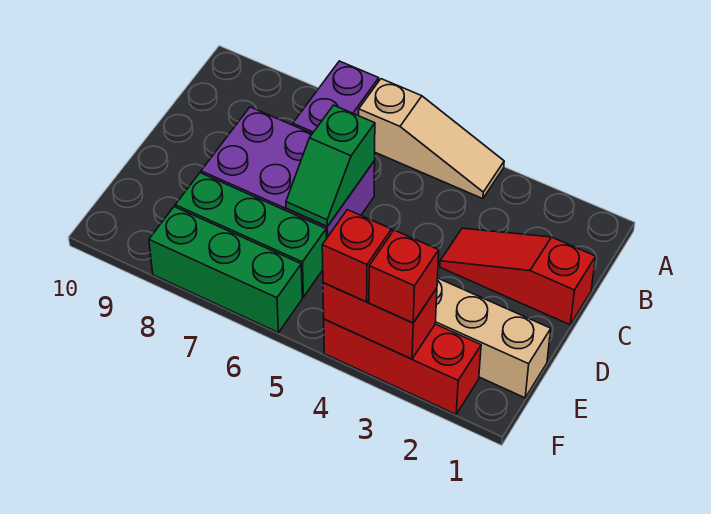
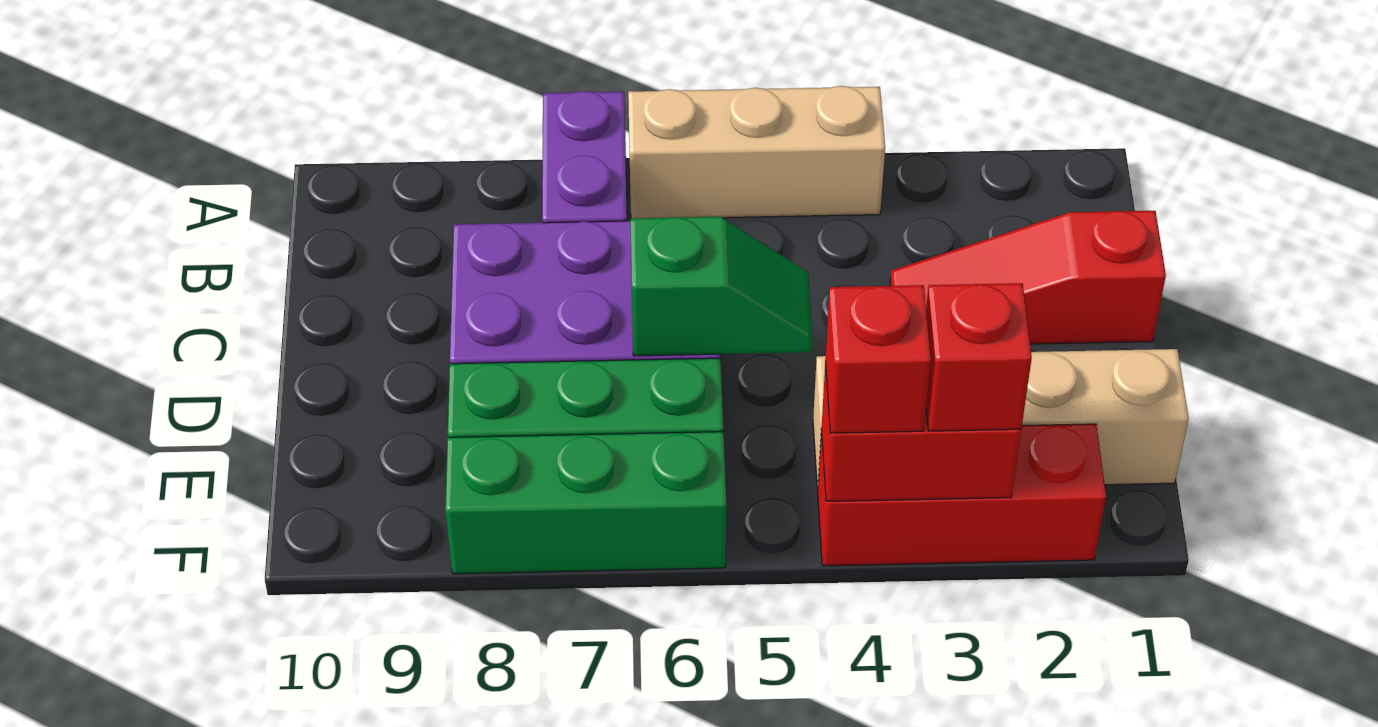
tan 1x3 slope [359,79,504,199] -> tan 1x3 brick [628,86,885,218]
green 1x2 slope [286,105,375,226] -> green 1x2 slope turned to [630,217,813,356]

